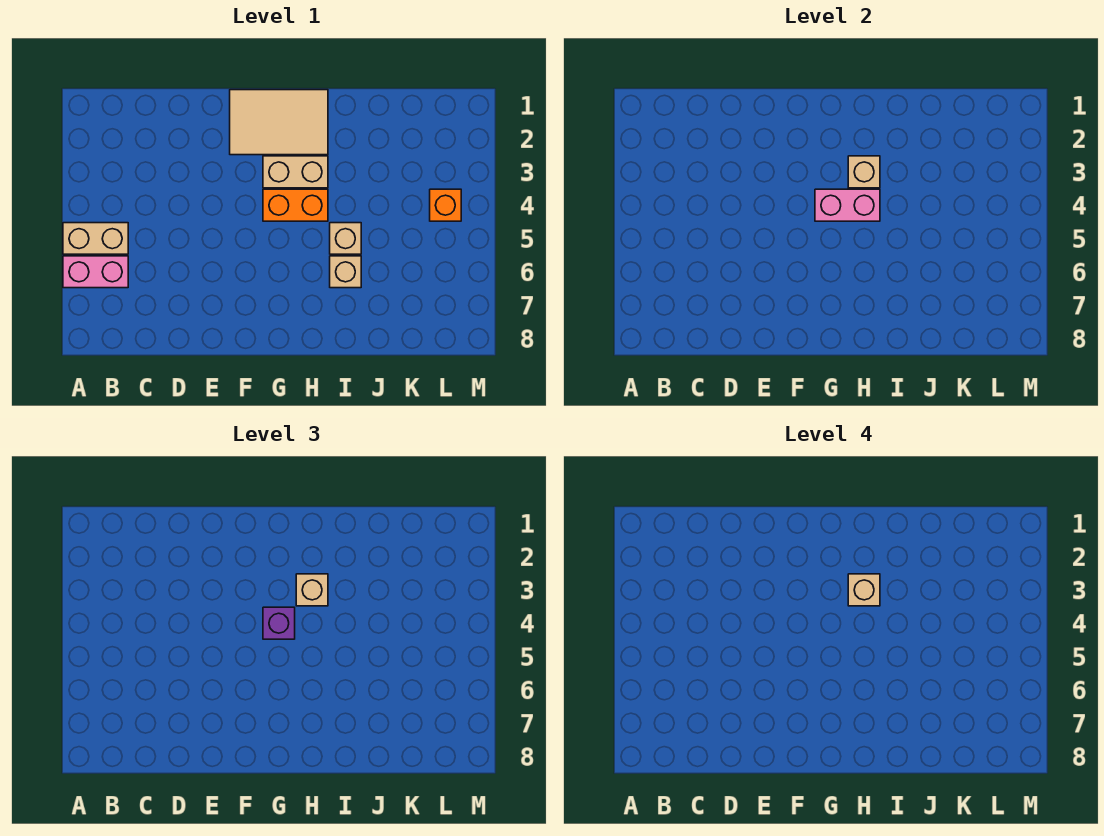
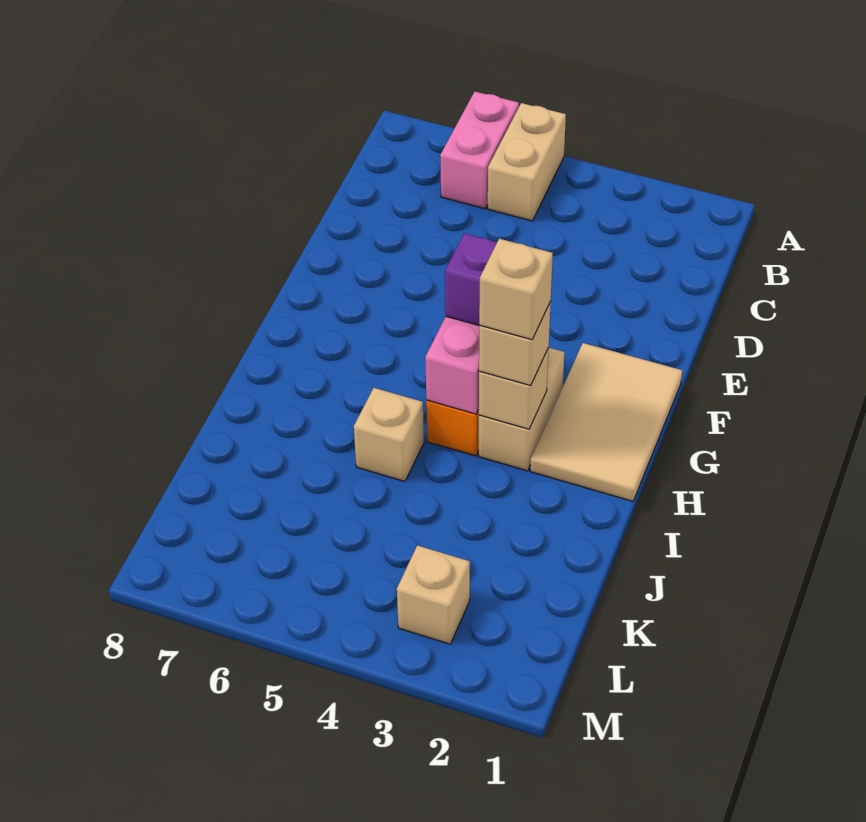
tan 1x1 brick [330,256,361,288] -> tan 1x1 brick moved to [397,545,470,644]
orange 1x1 brick [430,189,461,221] -> none

